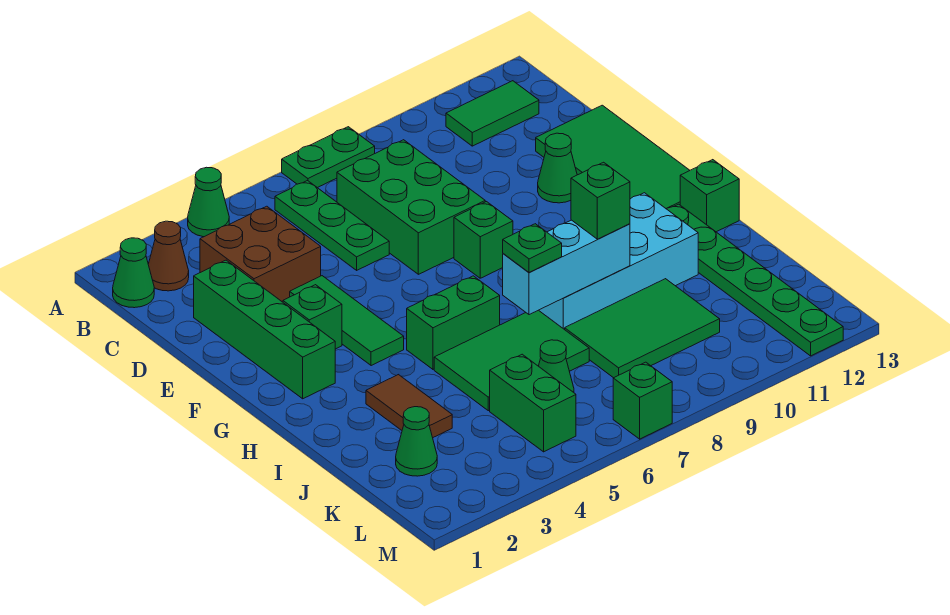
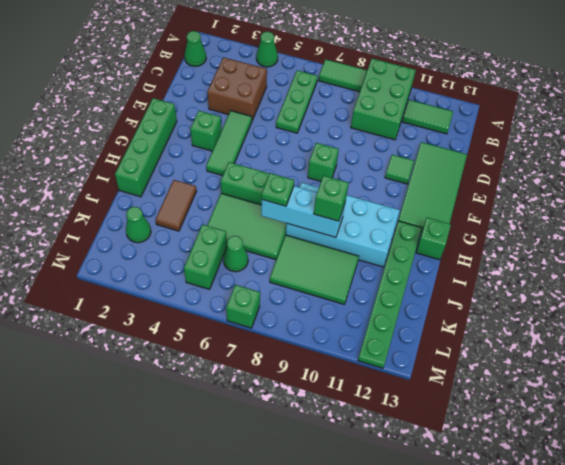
green 1x2 plate [282,127,375,188] -> green 1x2 tile [319,59,367,92]
brown 1x1 cone [148,221,189,291] -> none
green 2x3 brick [337,140,485,274] -> green 2x3 brick moved to [351,59,416,140]
green 1x4 brick [194,260,335,399] -> green 1x4 brick moved to [115,98,177,197]
green 1x1 cone [538,133,577,203] -> green 1x1 tile [385,155,414,184]

